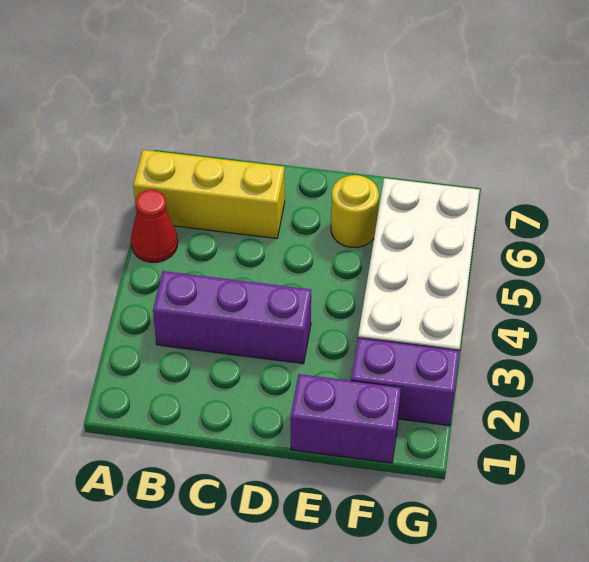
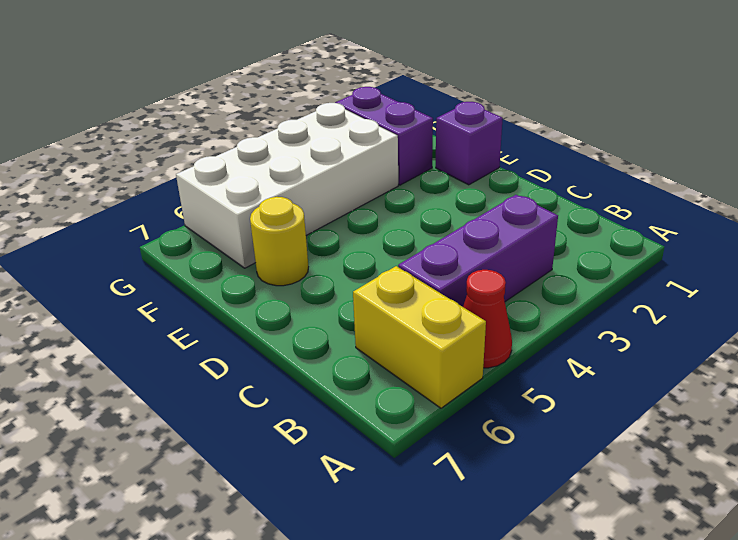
yellow 1x3 brick [133,150,285,238] -> yellow 1x2 brick [353,266,486,408]
purple 1x3 brick [153,271,311,364] -> purple 1x3 brick turned to [398,195,558,307]
purple 1x2 brick [291,374,401,463] -> purple 1x1 brick [436,102,503,185]

